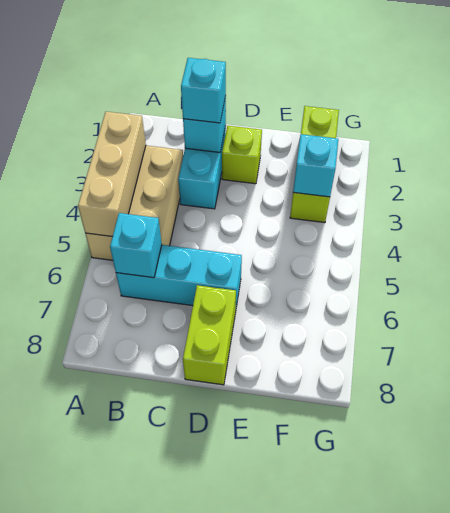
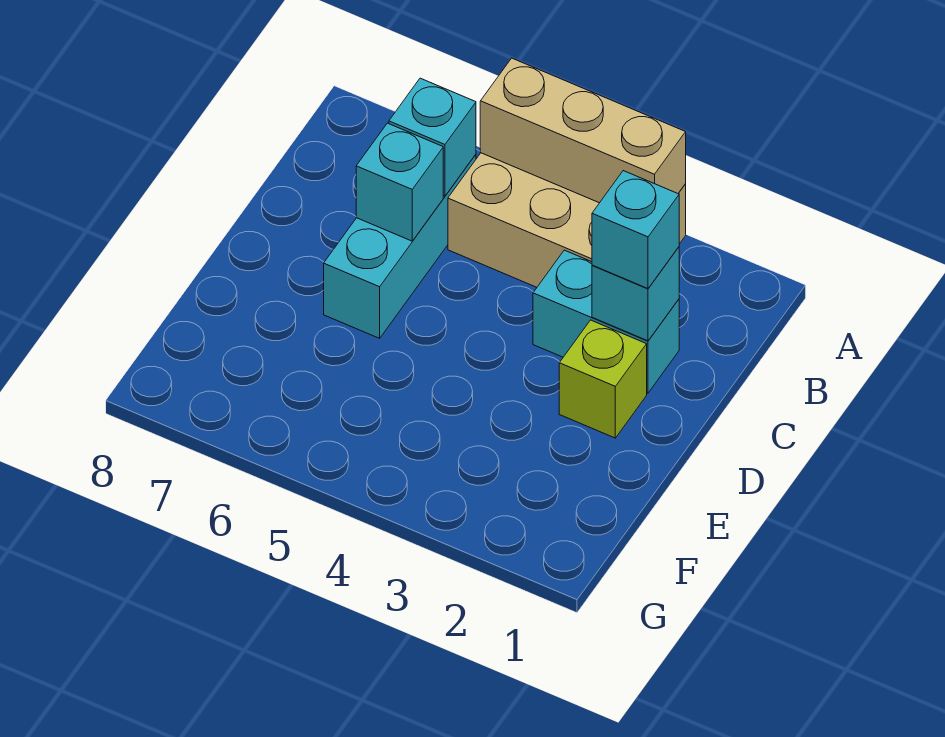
lime 1x2 brick [183,285,236,385] -> none
lime 1x3 brick [290,106,339,223] -> none
cyan 1x1 brick [293,134,338,197] -> cyan 1x1 brick moved to [356,123,443,241]

